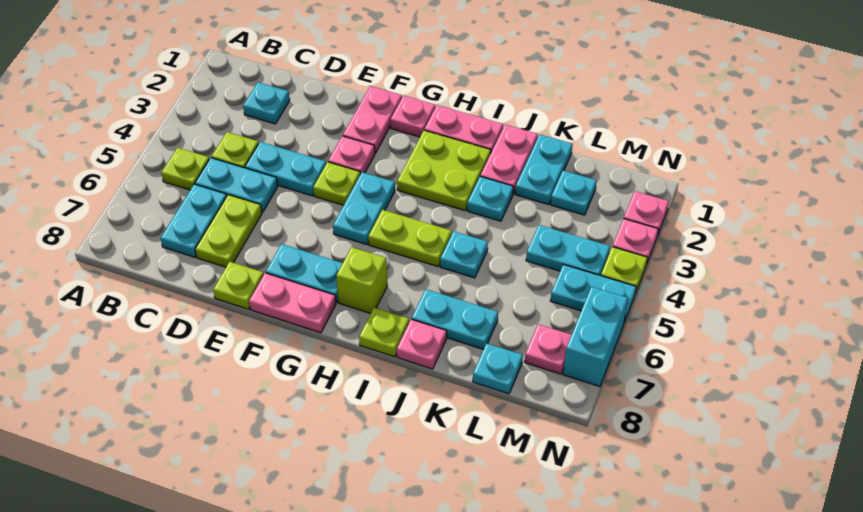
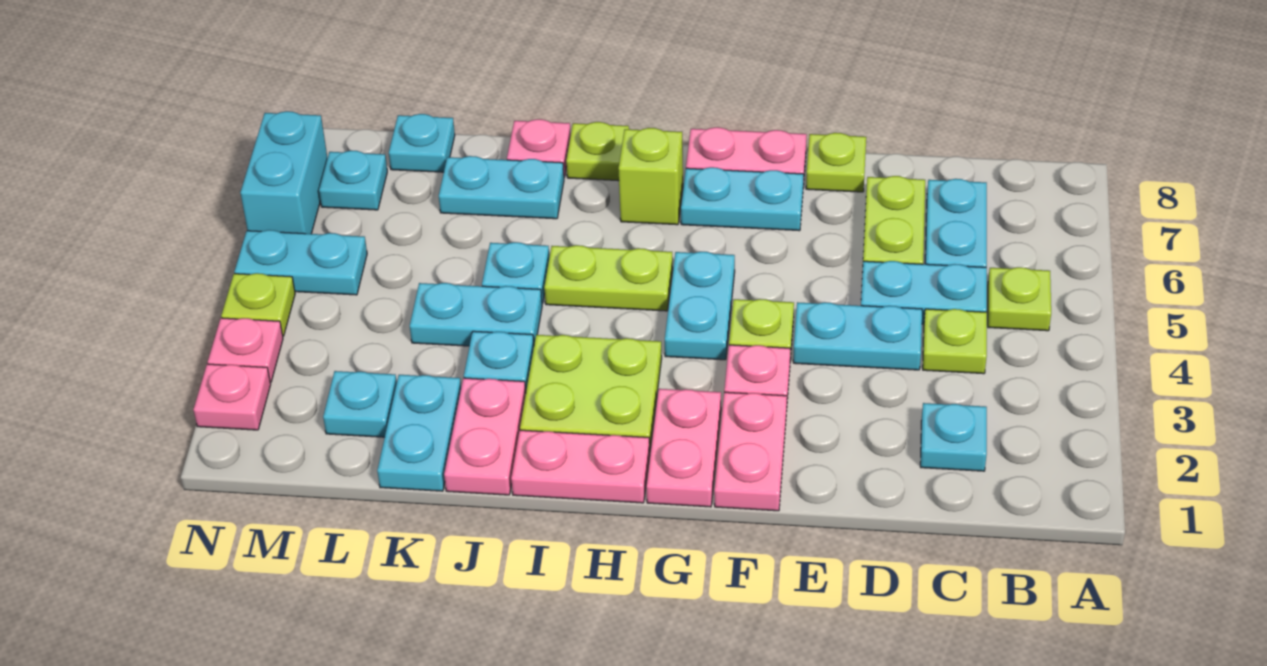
pink 1x1 plate [391,96,435,137] -> pink 1x2 plate [646,389,721,507]
cyan 1x2 plate [526,225,610,276] -> cyan 1x2 plate moved to [410,283,542,346]
pink 1x1 plate [525,324,571,374] -> cyan 1x1 plate [319,151,387,210]

